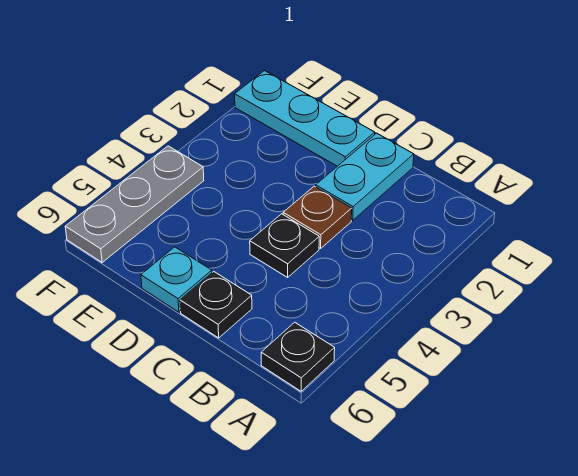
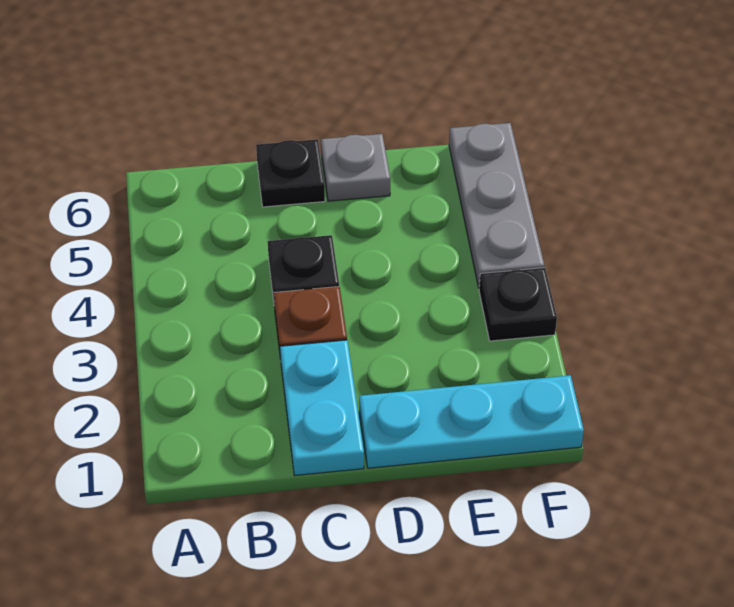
black 1x1 plate [261,322,335,391] -> black 1x1 plate moved to [479,268,557,341]
cyan 1x1 plate [141,247,212,312] -> grey 1x1 plate [321,134,390,201]

